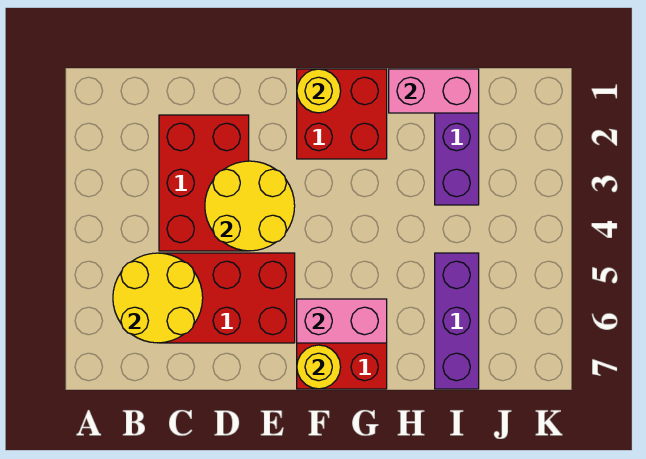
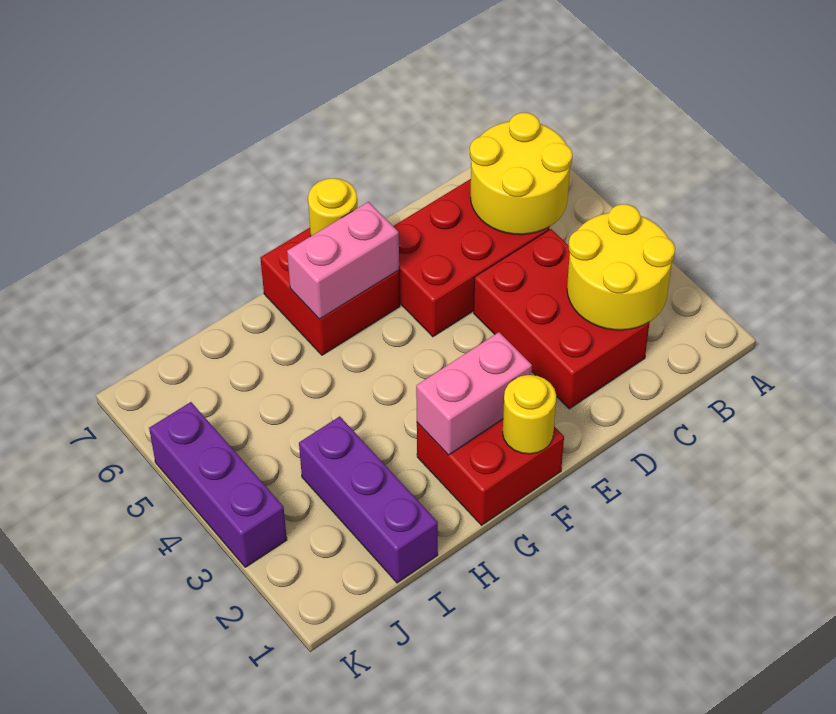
yellow 2x2 round brick [205,161,295,251] -> yellow 2x2 round brick moved to [567,204,675,330]
pink 1x2 brick [389,69,479,113] -> pink 1x2 brick moved to [416,332,532,455]
purple 1x3 brick [435,253,479,389] -> purple 1x3 brick moved to [149,402,287,567]

